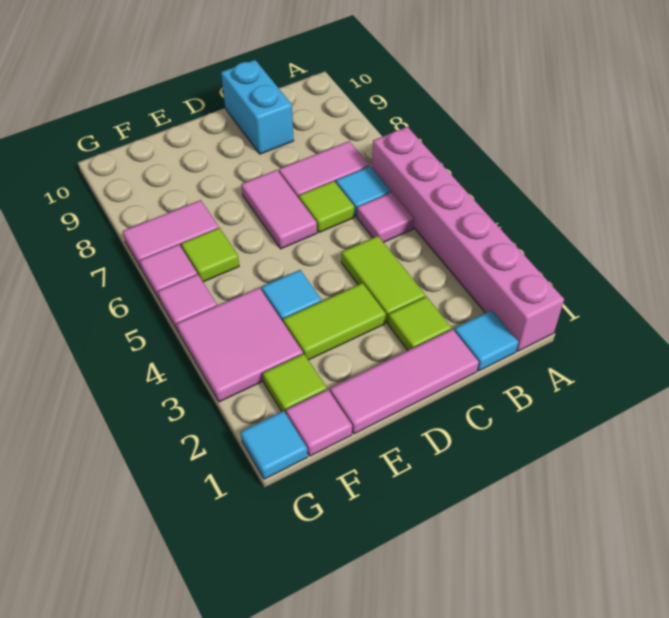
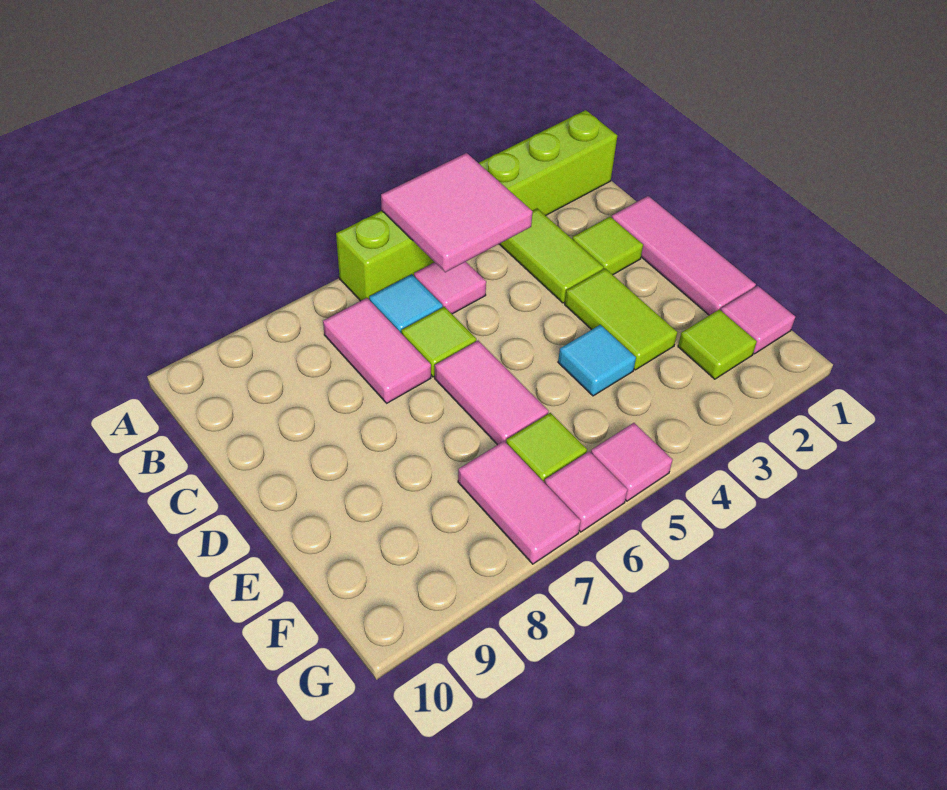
pink 1x6 brick [372,127,564,351] -> lime 1x6 brick [336,110,617,301]
cyan 1x1 tile [454,310,518,371] -> none
lime 1x2 tile [341,236,425,323] -> lime 1x2 tile turned to [500,208,604,303]
cyan 1x2 brick [221,60,294,154] -> none
pink 1x2 tile [241,170,317,249] -> pink 1x2 tile turned to [435,341,549,445]
pink 2x2 tile [177,288,303,402] -> pink 2x2 tile moved to [381,153,533,272]
cyan 1x1 tile [240,411,308,479] -> none

